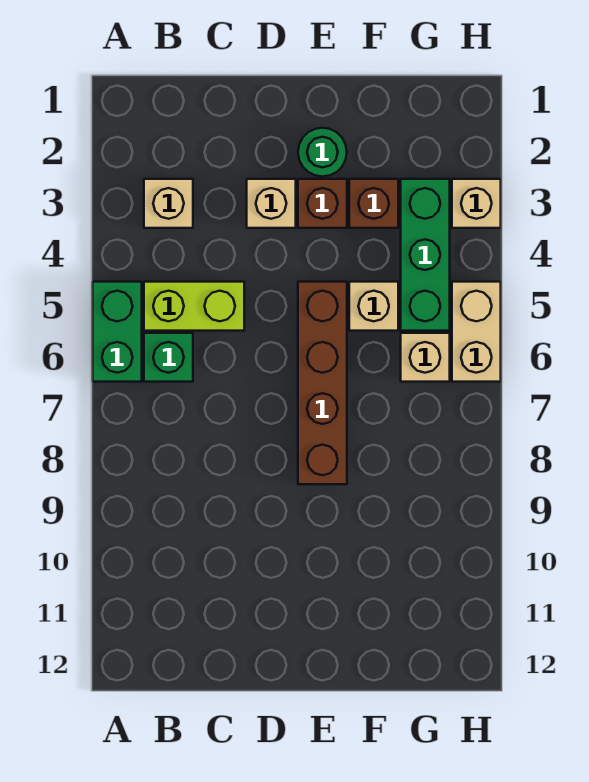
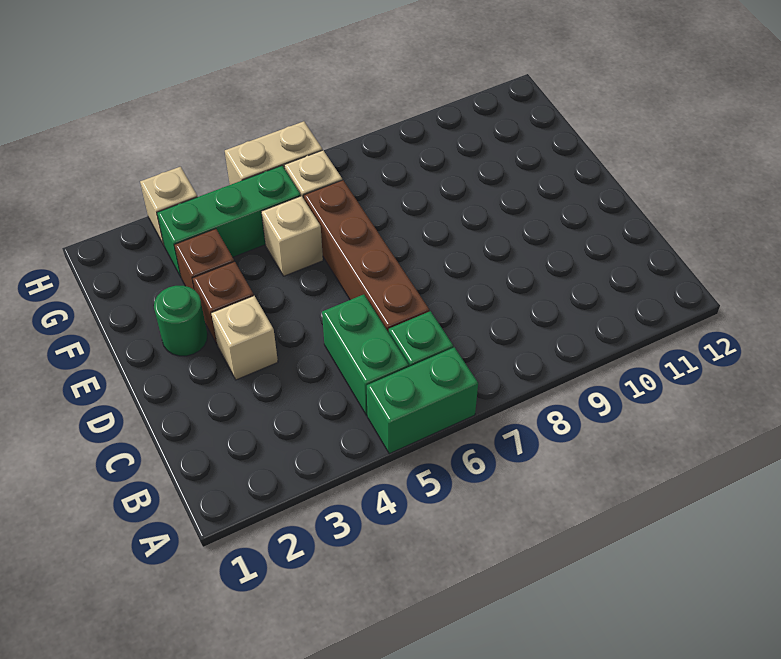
tan 1x1 brick [144,179,193,228] -> none
lime 1x2 brick [144,282,244,331] -> green 1x2 brick [322,294,409,415]
brown 1x4 brick [298,282,347,484] -> brown 1x4 brick turned to [304,180,429,333]

